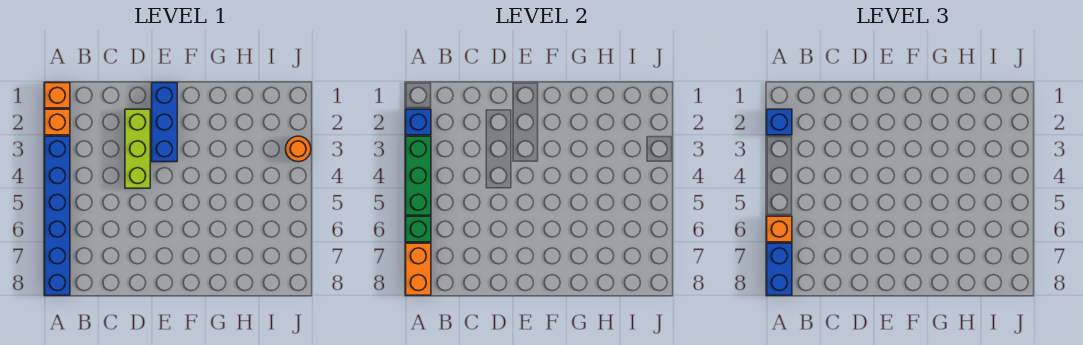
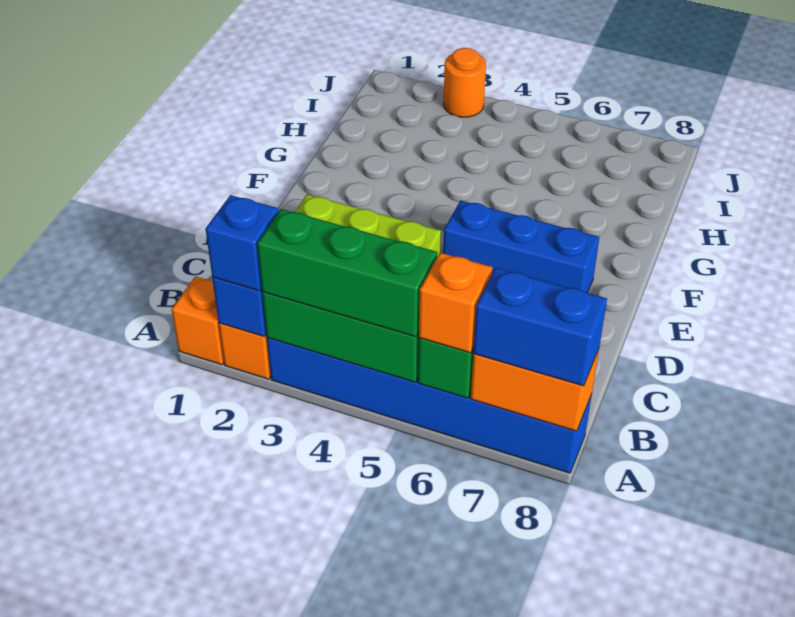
none -> green 1x3 brick [257,209,437,337]
blue 1x3 brick [152,83,177,162] -> blue 1x3 brick moved to [443,200,599,293]

